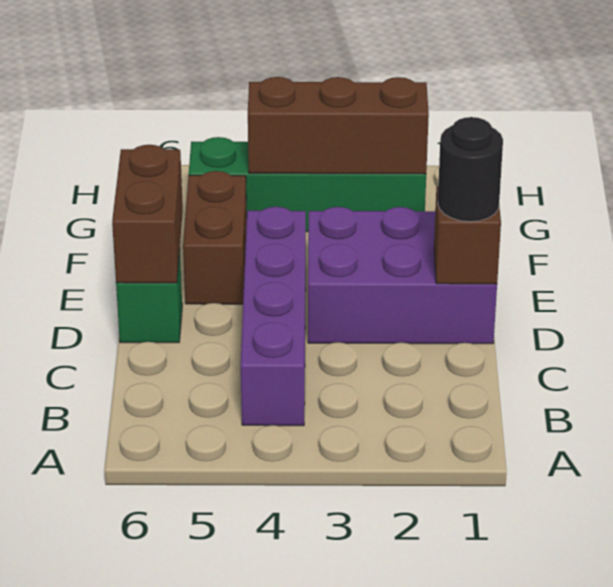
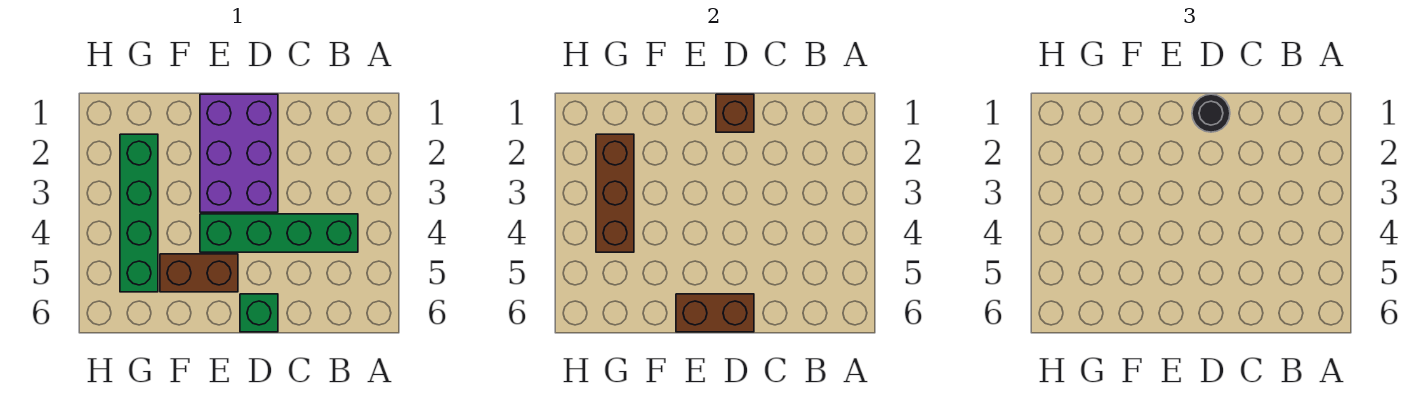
purple 1x4 brick [241,207,306,426] -> green 1x4 brick [200,214,358,252]

